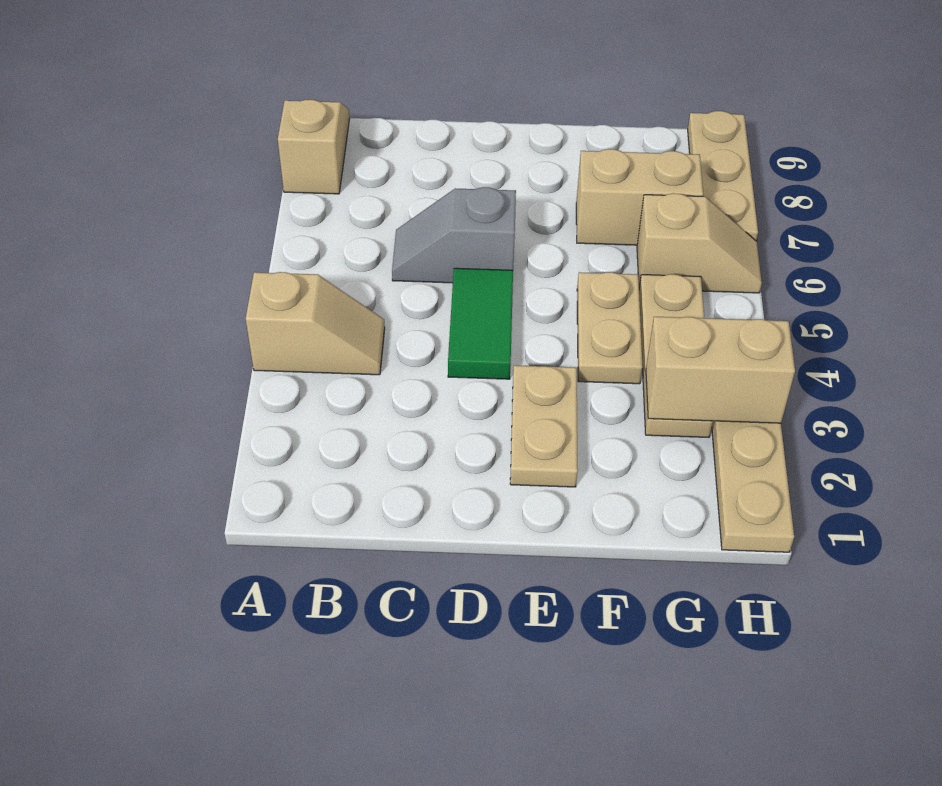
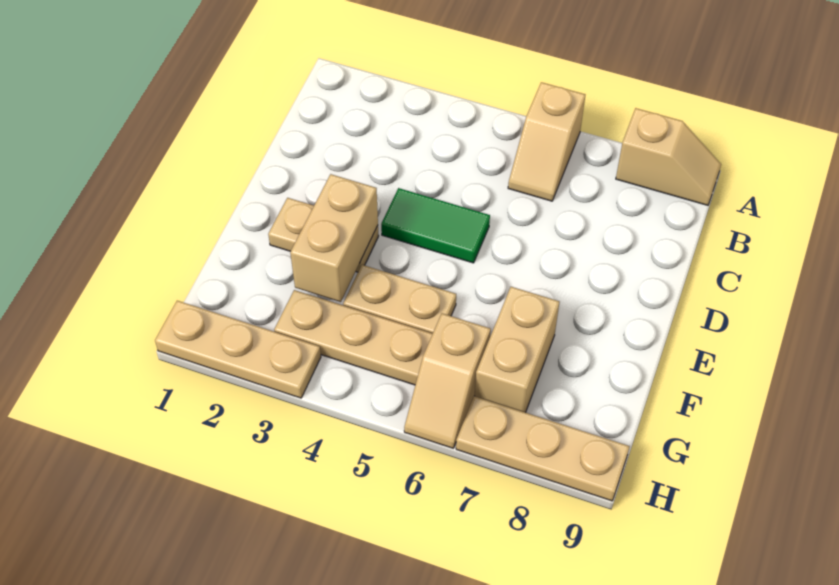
tan 1x2 slope [246,272,385,375] -> tan 1x2 slope moved to [508,82,585,201]
grey 1x2 slope [392,187,516,283] -> none
tan 1x2 brick [646,317,795,423] -> tan 1x2 brick moved to [290,174,378,302]

